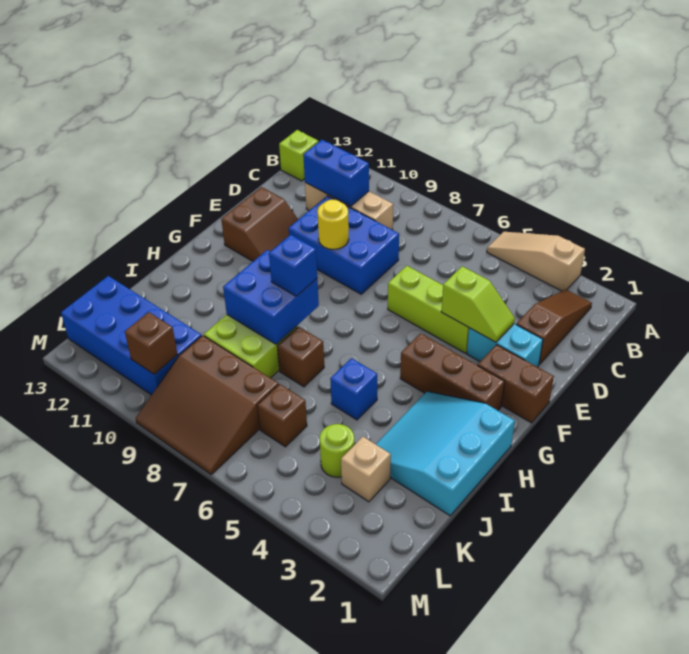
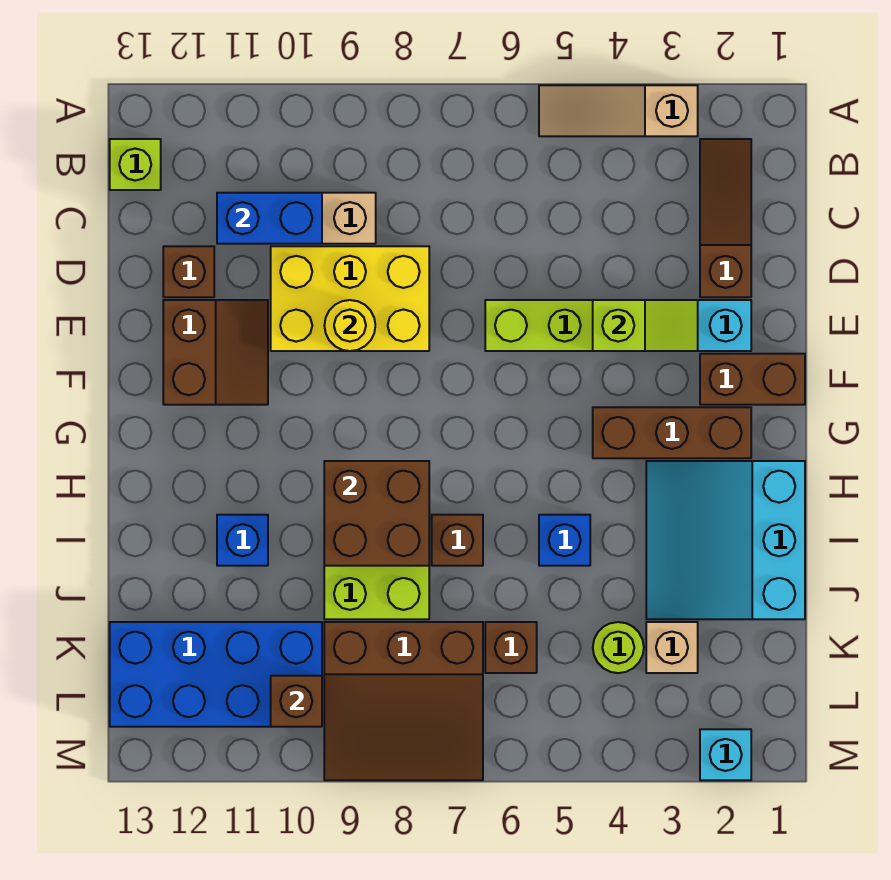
blue 2x3 brick [289,196,399,294] -> yellow 2x3 brick [271,246,429,351]
none -> brown 1x1 brick [163,246,214,297]
blue 2x2 brick [223,250,319,344] -> brown 2x2 brick [324,461,429,566]
blue 1x1 brick [269,235,317,296] -> blue 1x1 brick moved to [217,515,268,566]
none -> cyan 1x1 brick [700,729,751,780]

